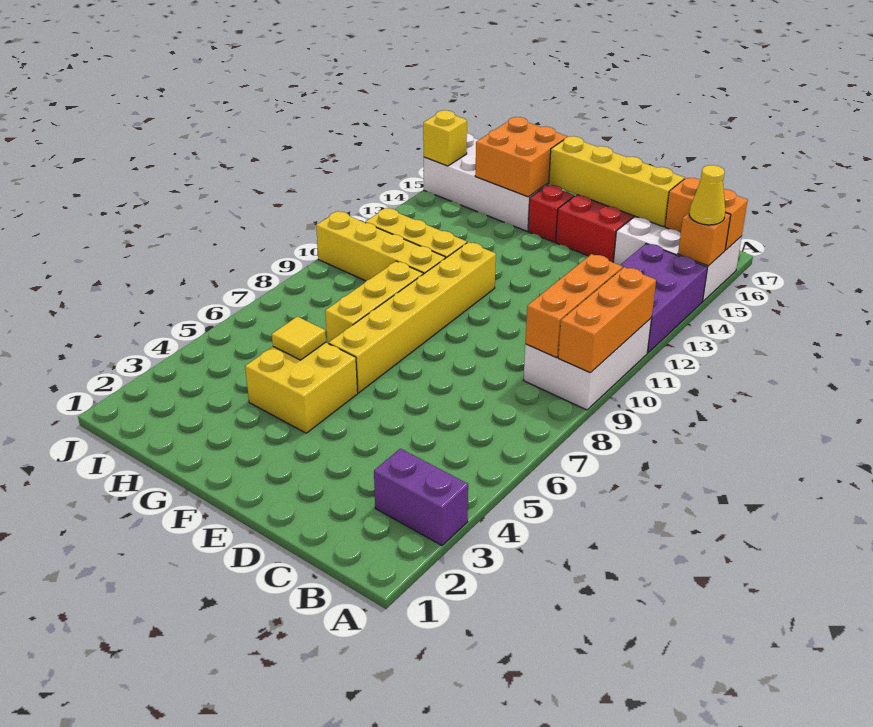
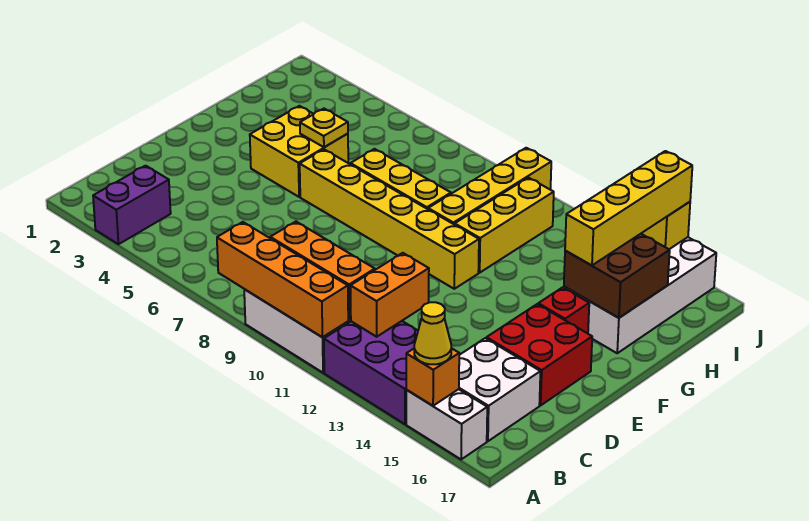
orange 1x3 brick [558,267,656,372] -> orange 1x4 brick [217,222,348,337]
orange 1x2 brick [665,178,748,250] -> orange 1x2 brick moved to [350,253,429,337]
yellow 1x4 brick [549,136,684,226] -> yellow 1x4 brick moved to [565,151,692,265]
yellow 1x1 tile [272,316,326,360] -> yellow 1x1 plate [300,109,348,147]
orange 2x2 brick [475,117,567,197] -> brown 2x2 brick [564,234,670,318]

